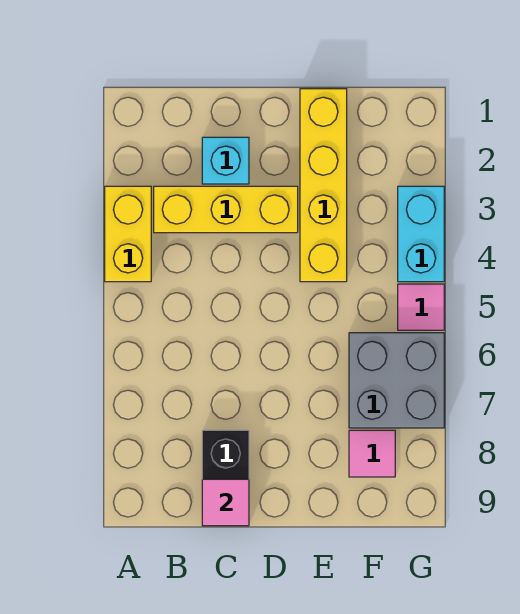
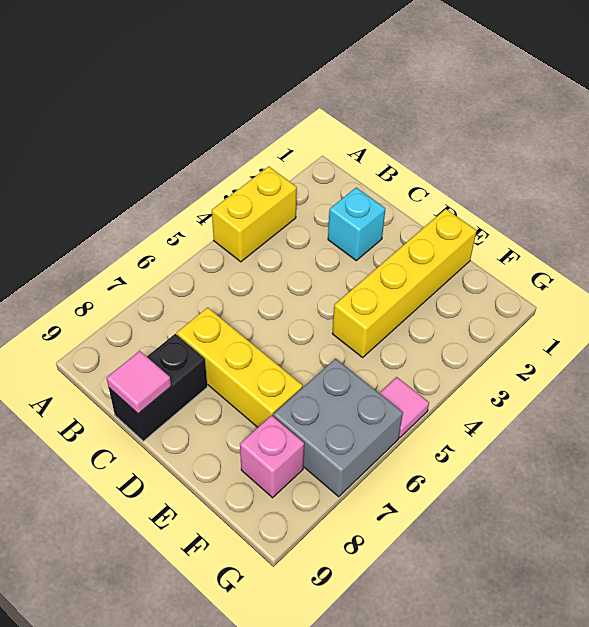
yellow 1x3 brick [154,186,298,233] -> yellow 1x3 brick moved to [177,307,303,427]
pink 1x1 tile [349,430,395,477] -> pink 1x1 brick [240,415,304,498]
cyan 1x2 brick [398,186,444,282] -> none

